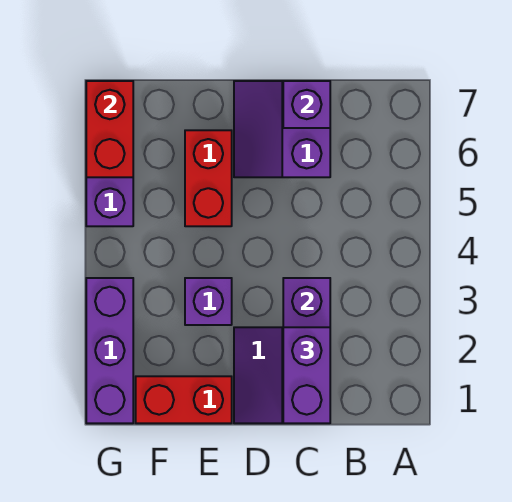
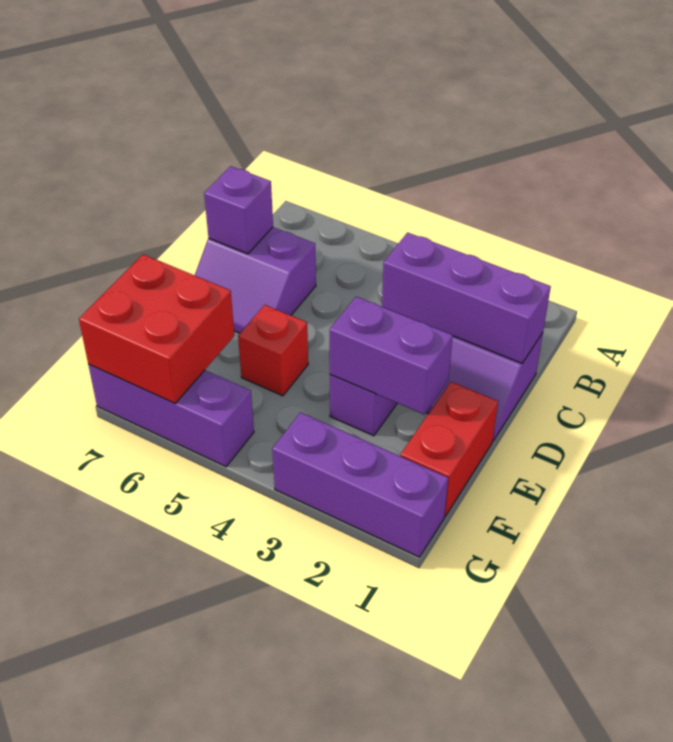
purple 1x2 brick [283,327,330,423] -> purple 1x2 brick moved to [329,297,453,414]
red 1x2 brick [185,130,232,226] -> red 1x1 brick [238,305,308,396]
red 1x2 brick [86,81,133,177] -> red 2x2 brick [79,254,234,403]

